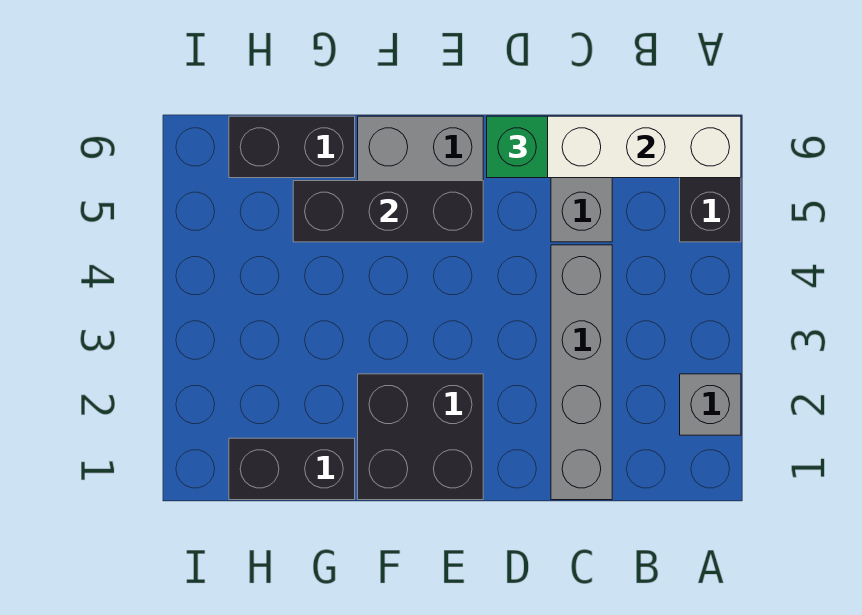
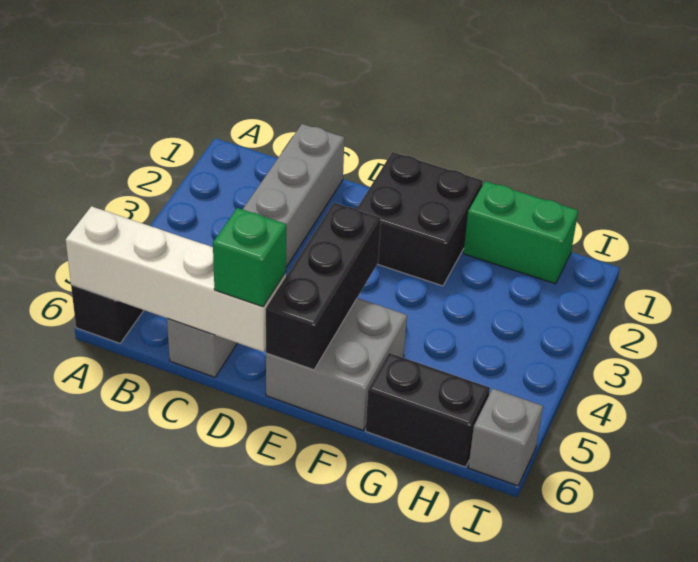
grey 1x1 brick [680,374,741,435] -> grey 1x1 brick moved to [468,389,543,486]
black 1x3 brick [293,181,483,242] -> black 1x3 brick turned to [266,203,381,370]
black 1x2 brick [229,438,355,500] -> green 1x2 brick [463,181,578,284]

